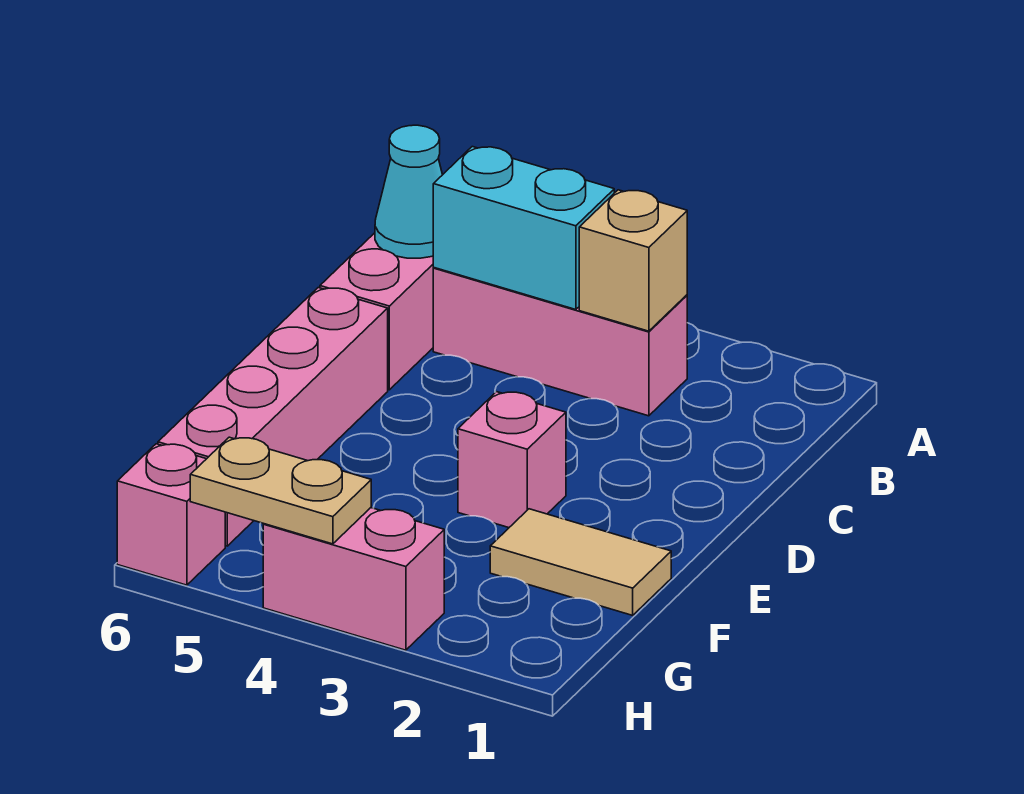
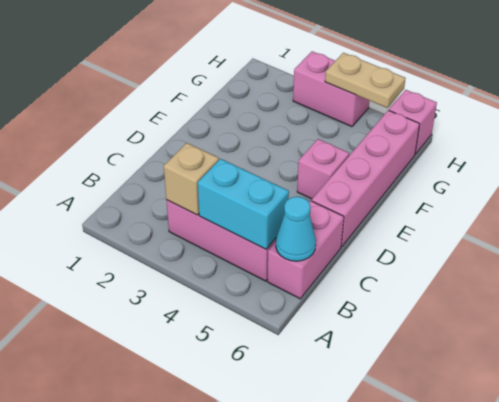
pink 1x1 brick [458,392,566,528] -> pink 1x1 brick moved to [297,139,349,199]
tan 1x2 tile [490,509,671,615] -> none

